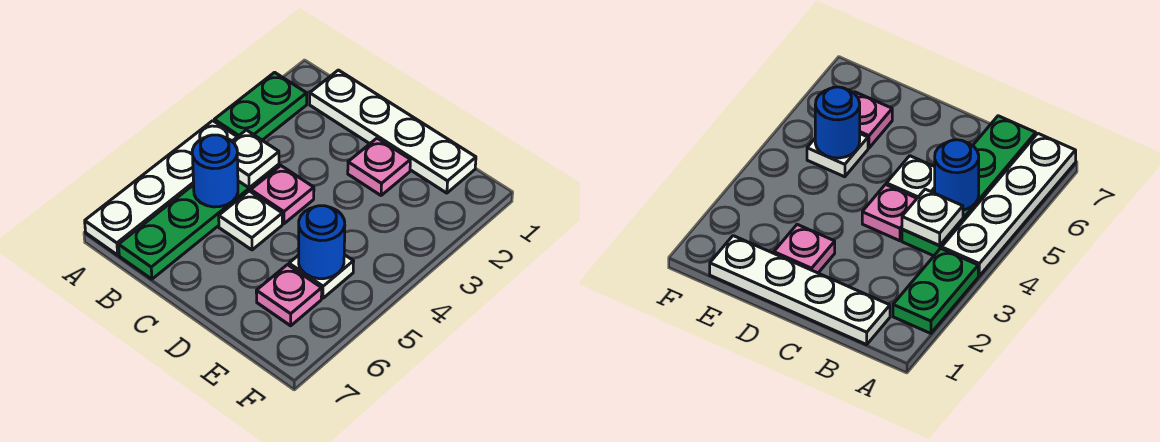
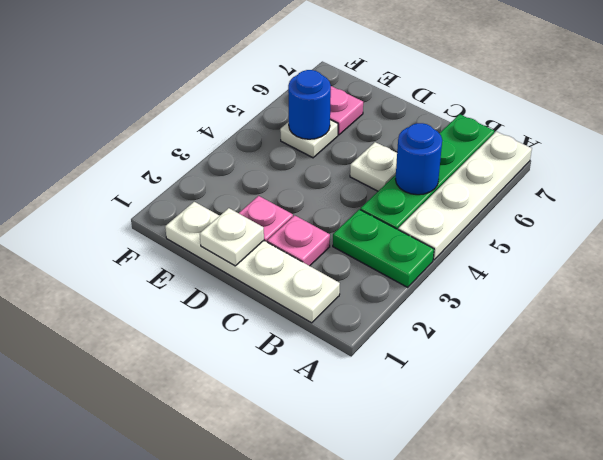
green 1x2 plate [214,72,307,140] -> green 1x2 plate turned to [333,209,434,287]
white 1x1 plate [232,130,279,188] -> white 1x1 plate moved to [200,208,264,266]
pink 1x1 plate [251,166,314,224] -> pink 1x1 plate moved to [267,215,330,266]

